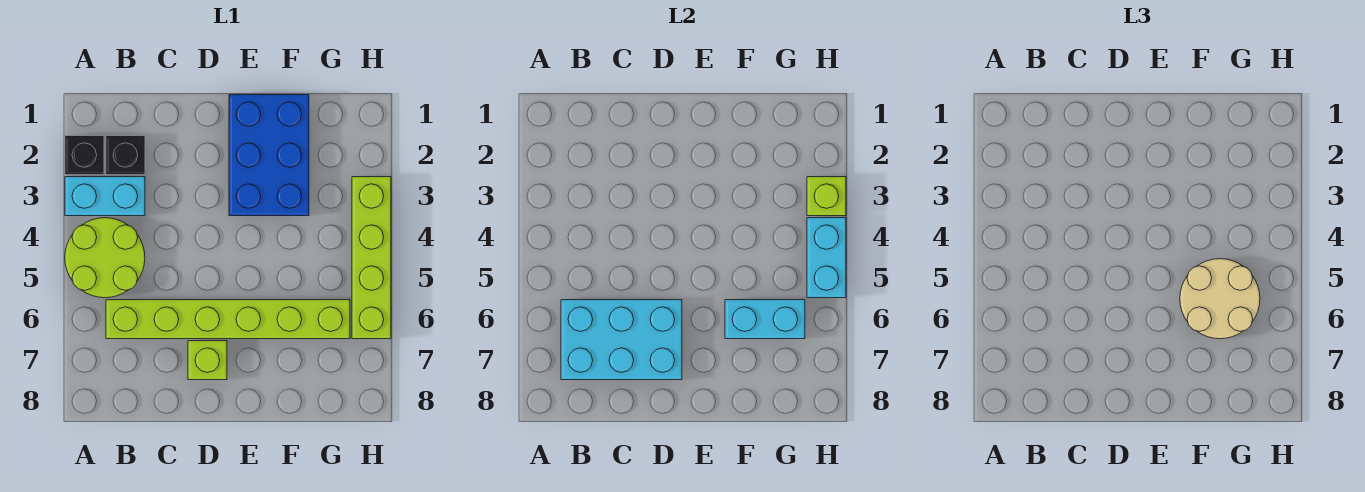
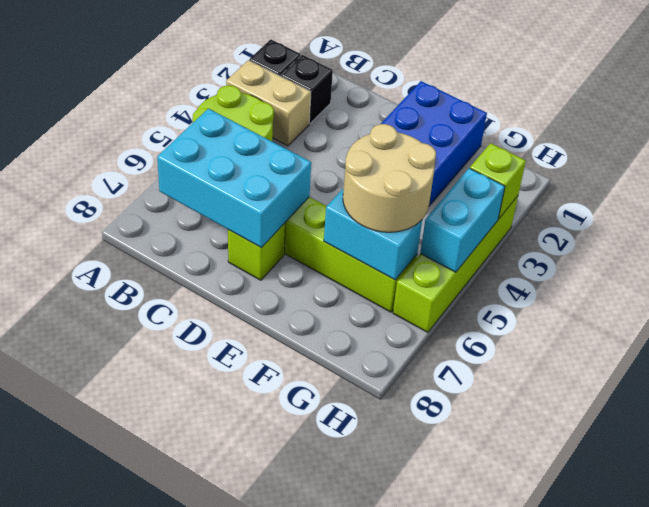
cyan 1x2 brick [65,177,145,216] -> tan 1x2 brick [226,60,311,146]

